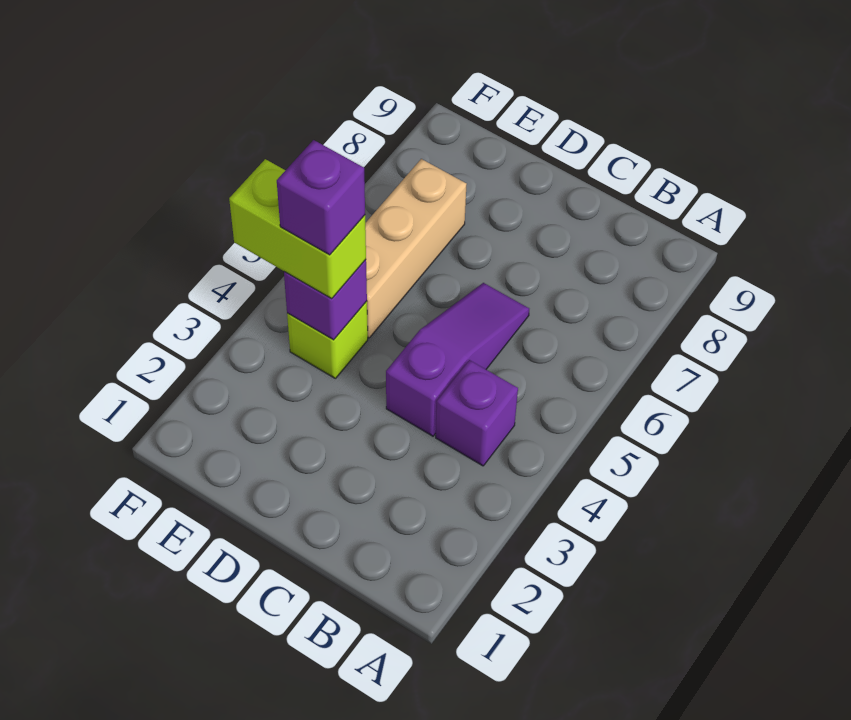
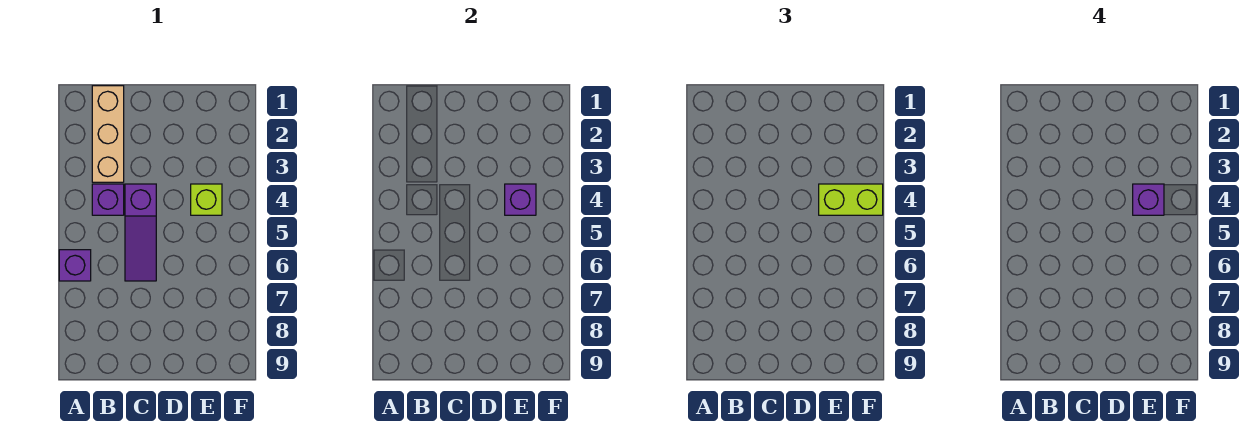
none -> purple 1x1 brick [59,250,91,281]
tan 1x3 brick [365,159,467,338] -> tan 1x3 brick moved to [92,86,124,182]

